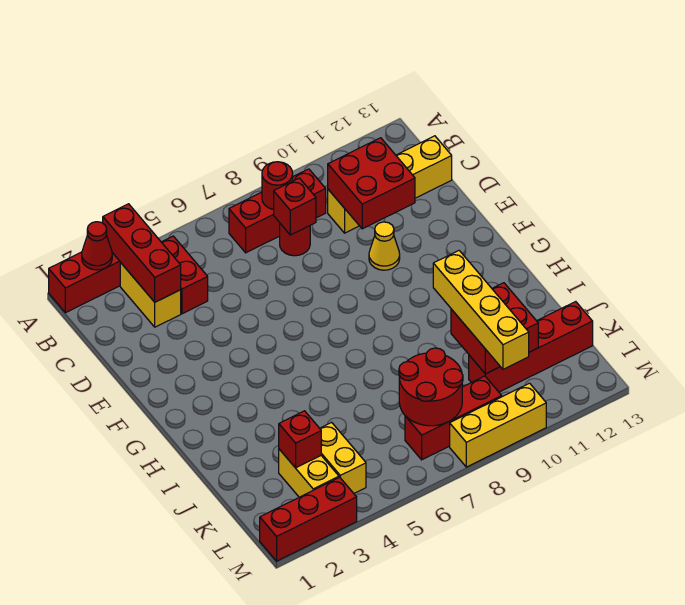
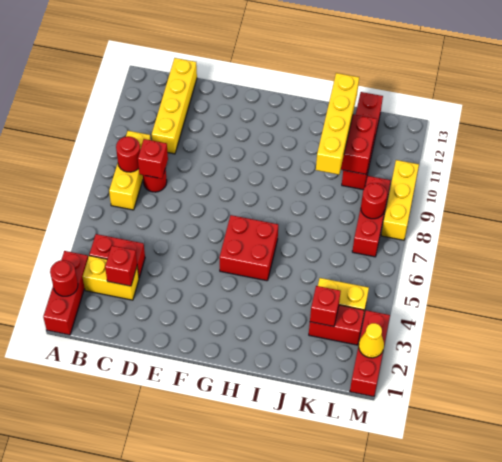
red 1x1 cone [82,222,112,270] -> red 1x1 round brick [50,260,78,296]
red 1x3 brick [103,204,181,302] -> red 1x1 brick [105,246,137,286]
red 1x3 brick [229,169,326,253] -> yellow 1x3 brick [109,131,151,210]
red 2x2 brick [328,138,415,229] -> red 2x2 brick moved to [219,215,278,281]
yellow 1x1 cone [369,222,400,270] -> yellow 1x1 cone moved to [359,323,384,358]
yellow 1x4 brick [433,251,529,369] -> yellow 1x4 brick turned to [316,73,359,175]
yellow 1x2 brick [279,449,339,497] -> red 1x2 brick [309,305,364,345]
red 2x2 round brick [399,348,463,426] -> red 1x1 round brick [361,183,387,219]

